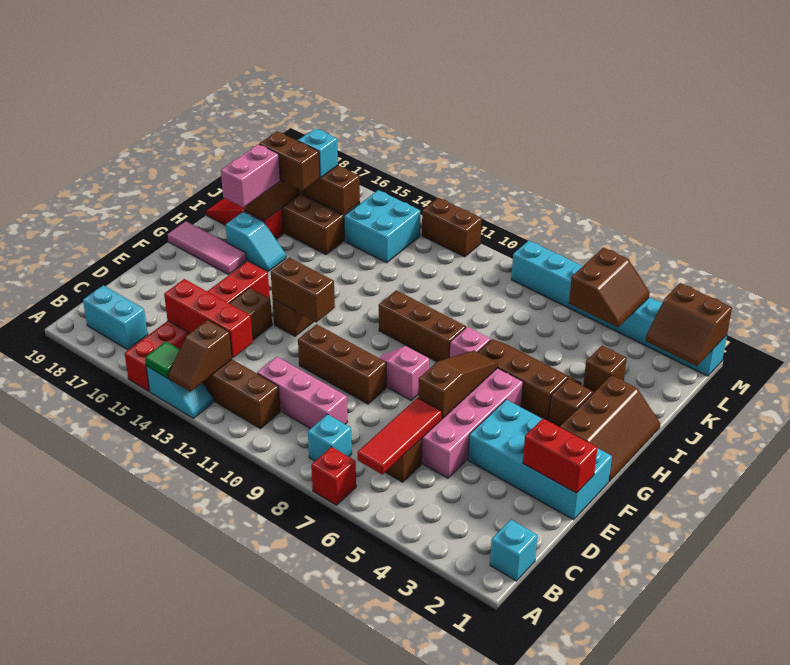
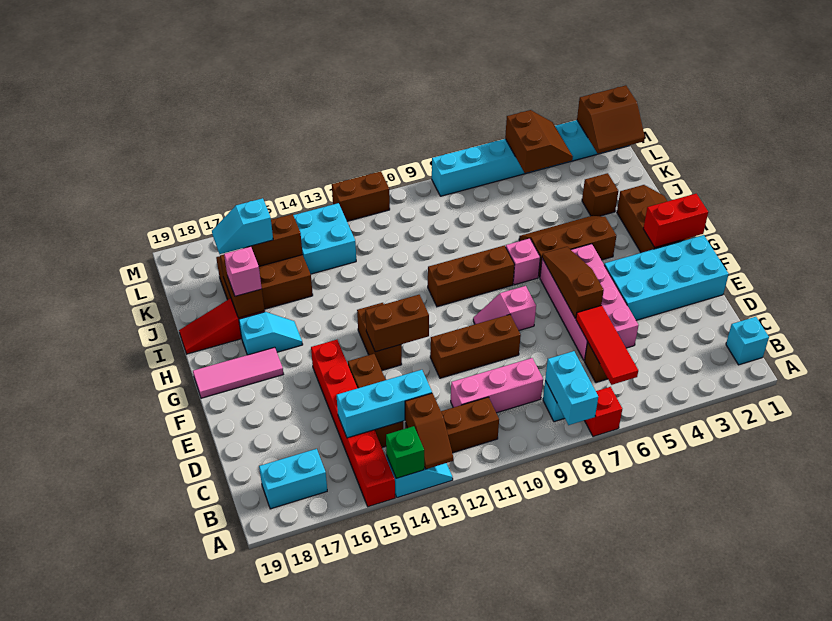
none -> cyan 1x2 brick [545,351,598,425]
green 1x1 tile [145,342,180,378] -> green 1x1 brick [386,426,424,478]
red 1x3 brick [164,279,253,358] -> cyan 1x3 brick [337,370,432,438]
red 1x2 brick [523,419,597,493] -> red 1x2 brick moved to [643,194,708,248]
brown 1x1 brick [549,379,593,427] -> none
pink 1x2 brick [221,144,280,207] -> pink 1x1 brick [224,247,262,296]
brown 1x2 brick [259,131,320,191] -> none

